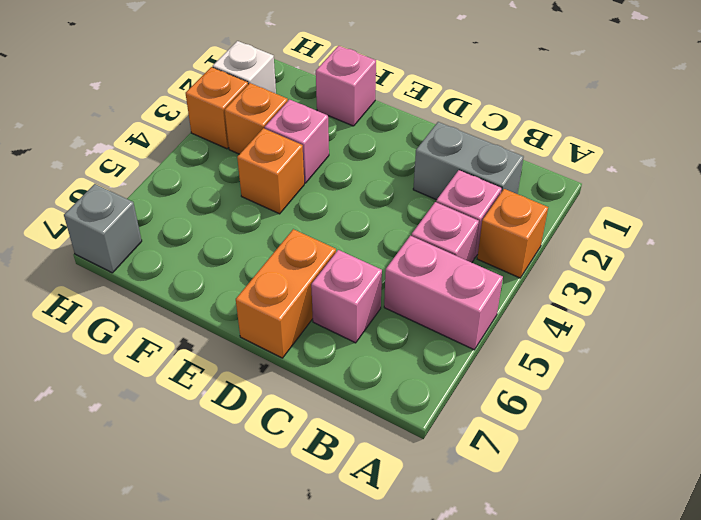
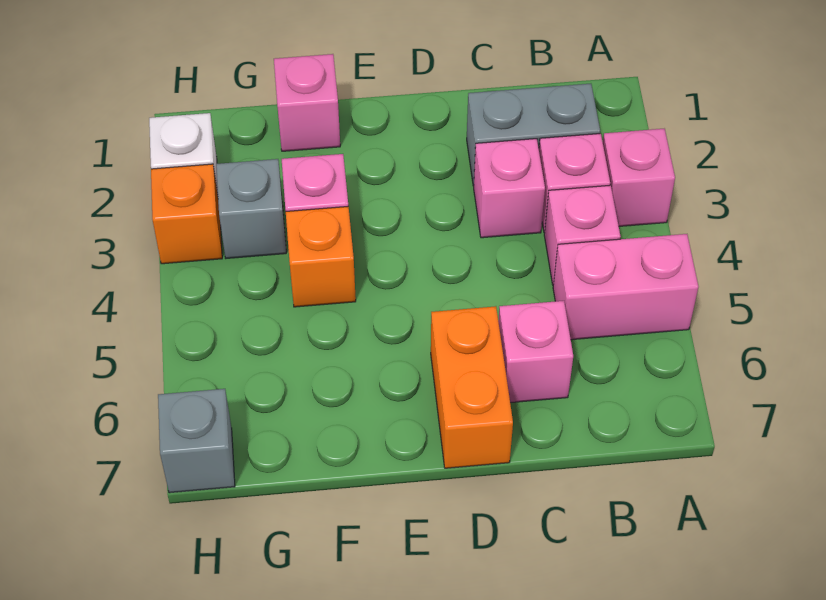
orange 1x1 brick [477,189,548,278] -> pink 1x1 brick [603,129,675,226]
none -> pink 1x1 brick [474,139,545,238]
orange 1x1 brick [225,83,288,154] -> grey 1x1 brick [216,159,286,258]

